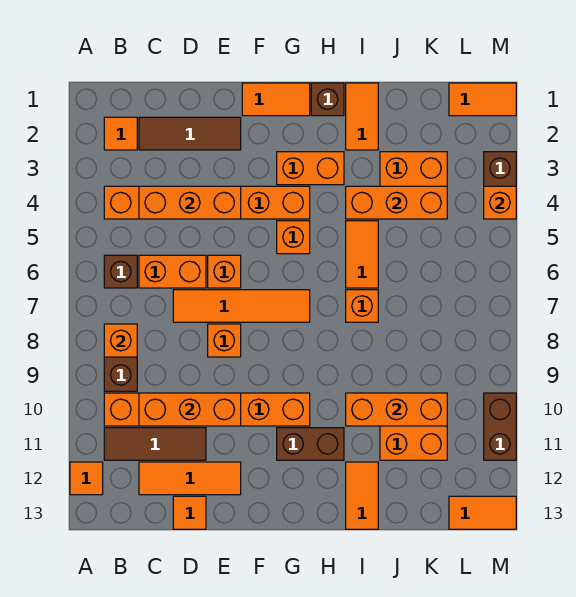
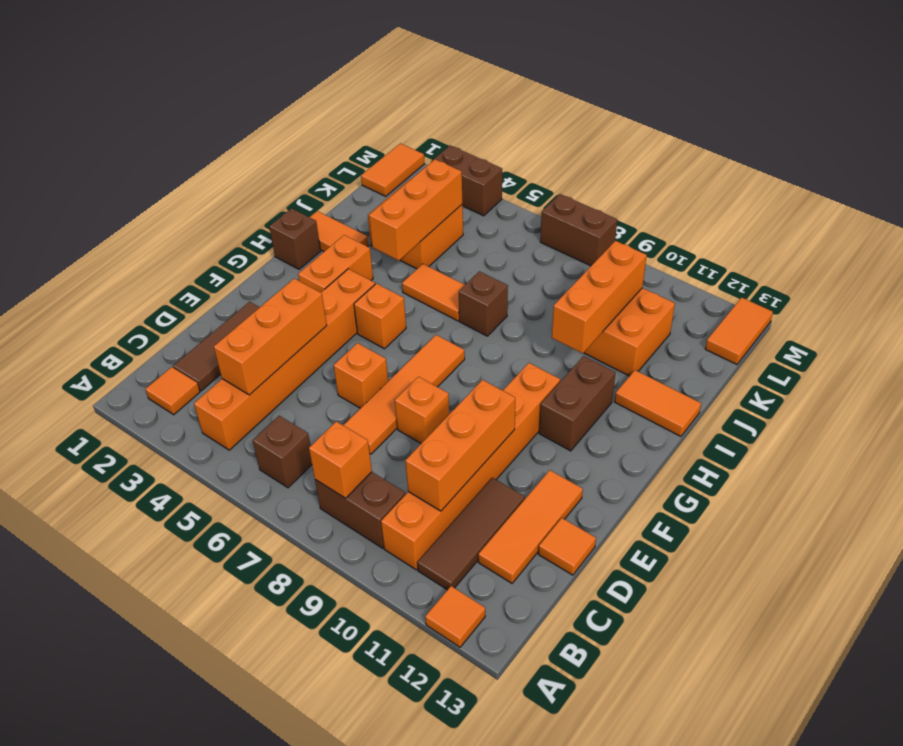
orange 1x2 brick [139,255,206,288] -> none
orange 1x2 tile [242,83,310,116] -> none
orange 1x1 brick [346,290,378,322] -> brown 1x1 brick [459,271,508,336]
orange 1x1 brick [484,186,516,219] -> none
brown 1x2 brick [484,393,516,460] -> brown 1x2 brick moved to [540,194,617,266]

